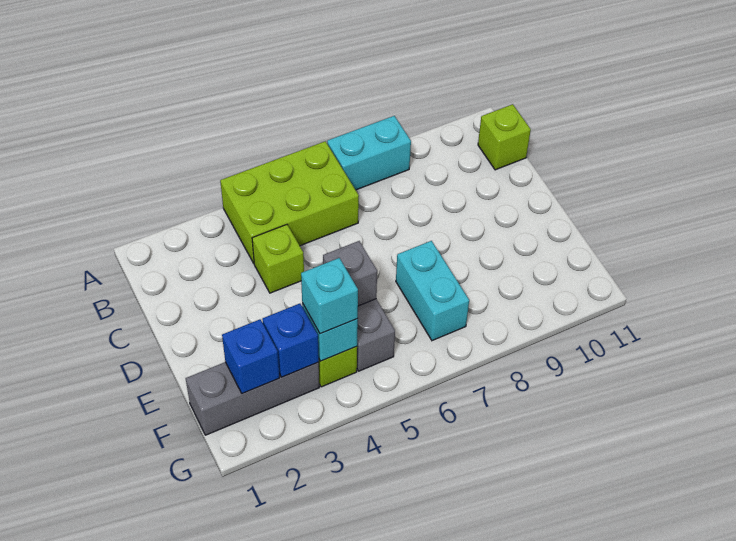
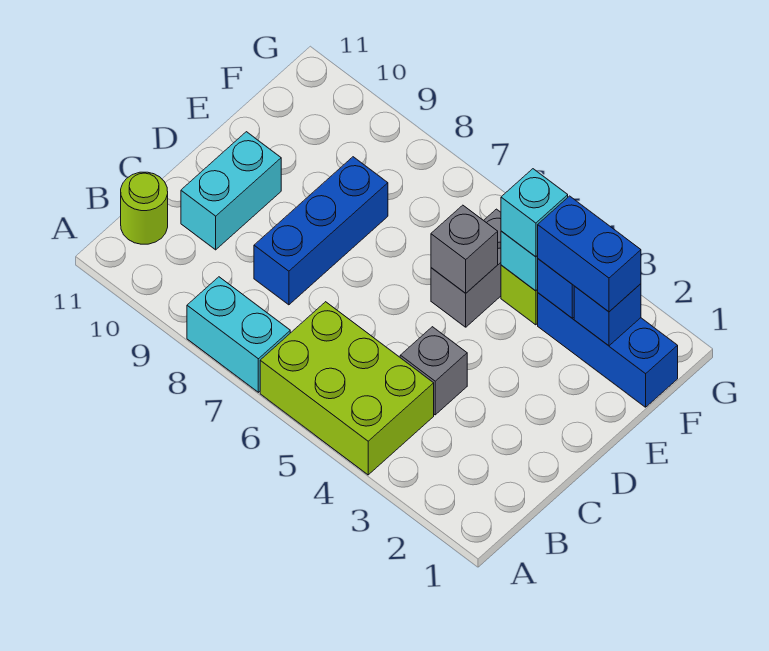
lime 1x1 brick [478,104,531,170] -> lime 1x1 round brick [121,172,168,244]
lime 1x1 brick [252,225,304,293] -> grey 1x1 brick [400,327,467,415]
none -> blue 1x3 brick [254,157,388,305]
cyan 1x2 brick [396,241,469,341] -> cyan 1x2 brick moved to [181,132,281,250]
grey 1x3 brick [186,362,319,435] -> blue 1x3 brick [538,293,678,407]
none -> blue 1x2 brick [537,196,641,312]

